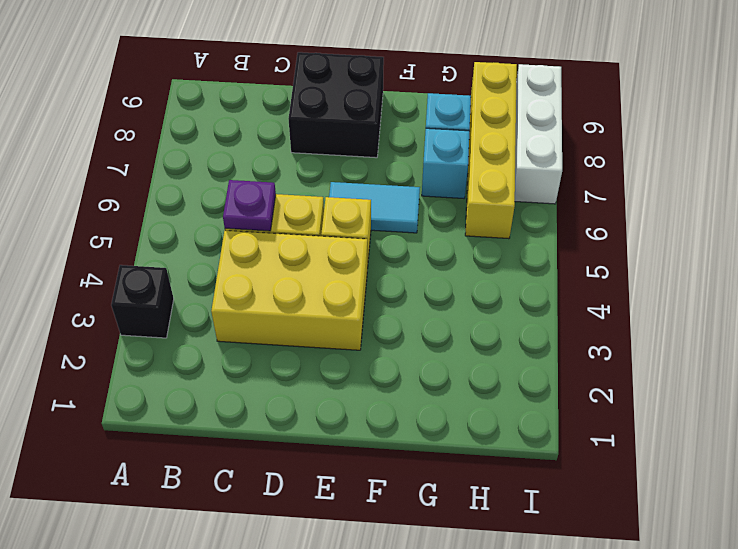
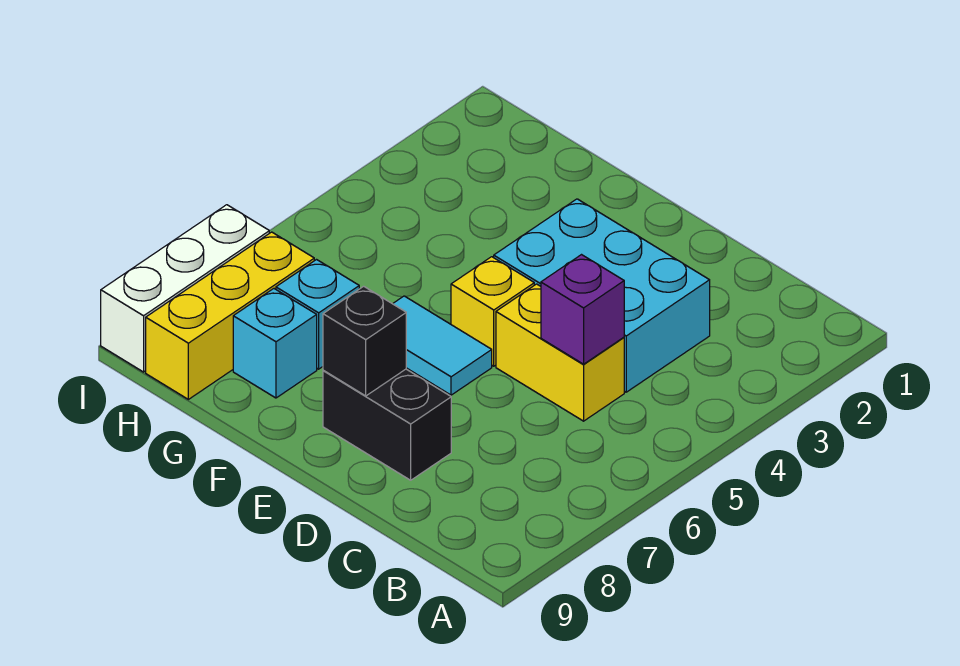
black 1x1 brick [111,265,174,338] -> black 1x1 brick moved to [323,286,406,396]
yellow 2x3 brick [211,231,367,350] -> cyan 2x3 brick [494,199,710,392]
purple 1x1 plate [223,180,276,231] -> purple 1x1 brick [541,255,624,364]
black 2x2 brick [288,52,384,158] -> black 1x2 brick [323,369,451,480]
yellow 1x4 brick [465,62,517,239] -> yellow 1x3 brick [146,232,314,399]

